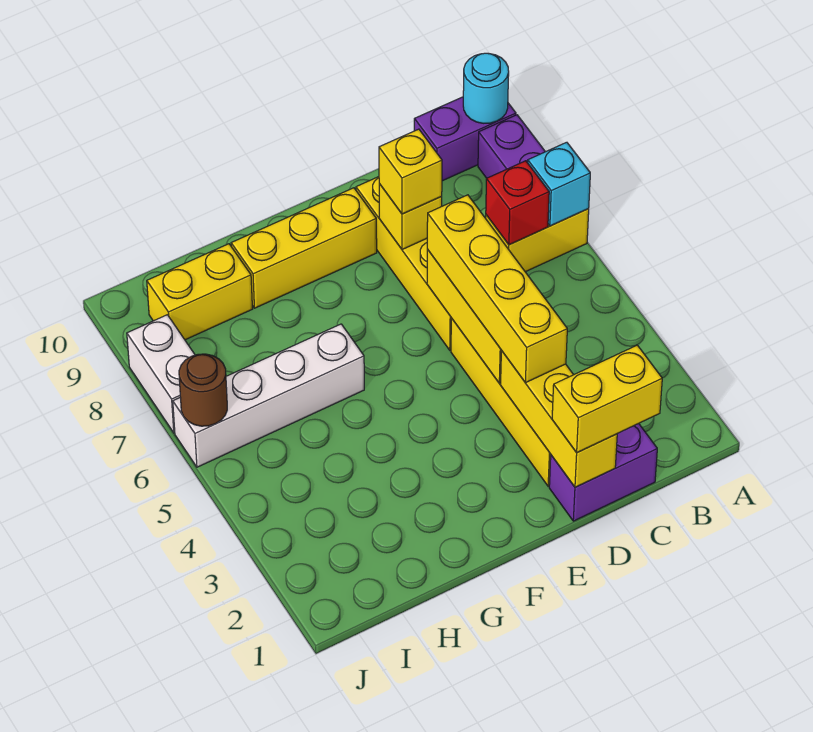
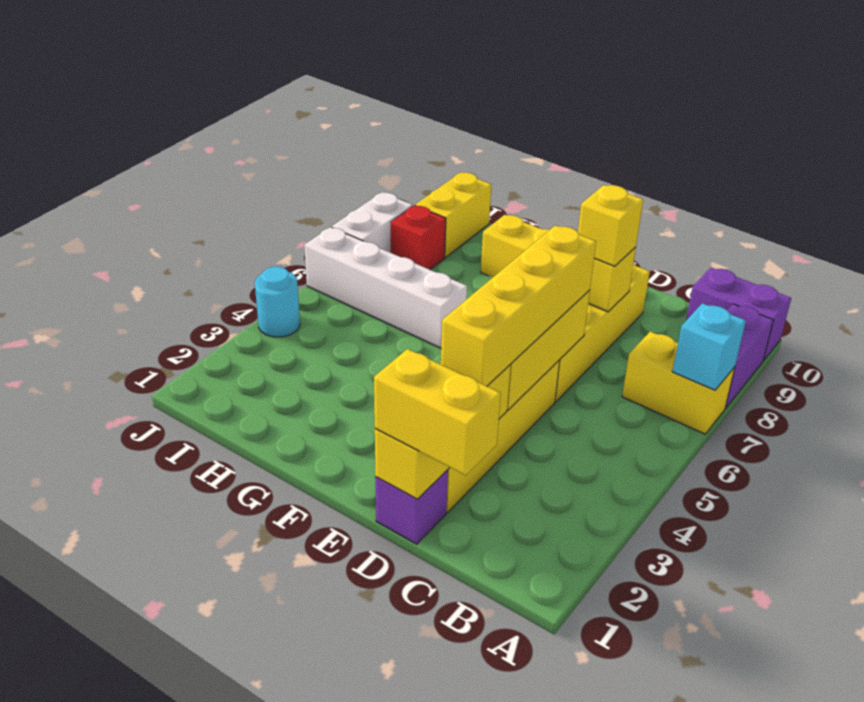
cyan 1x1 round brick [463,53,509,123] -> cyan 1x1 round brick moved to [255,267,300,337]
red 1x1 brick [486,161,549,245] -> red 1x1 brick moved to [391,205,446,270]
purple 1x2 brick [549,424,657,521] -> purple 1x1 brick [375,470,448,544]
yellow 1x2 brick [147,244,252,340] -> yellow 1x2 brick turned to [415,173,491,258]
brown 1x1 round brick [179,354,227,426] -> none

